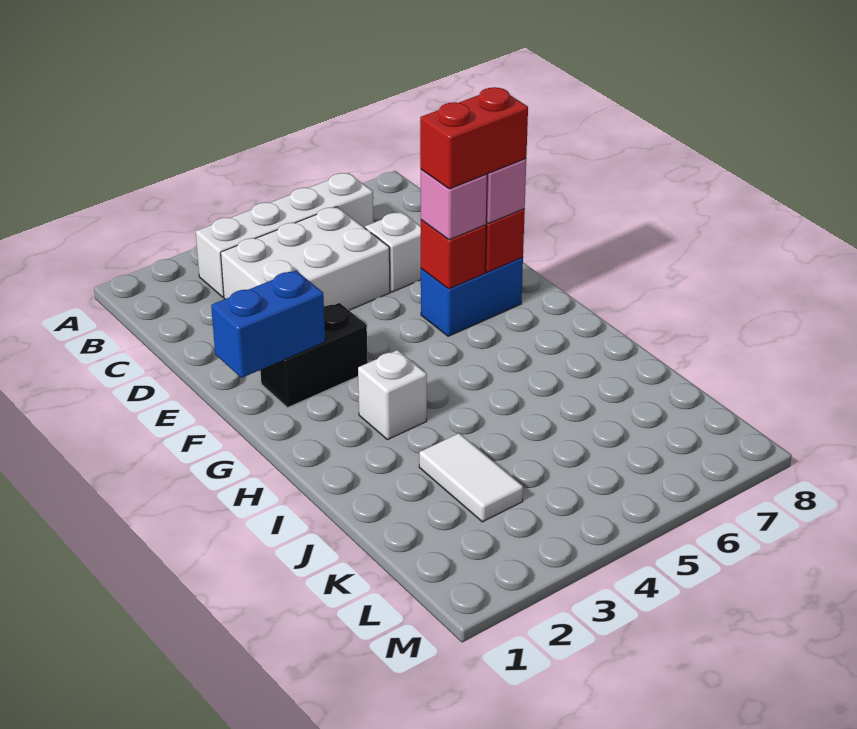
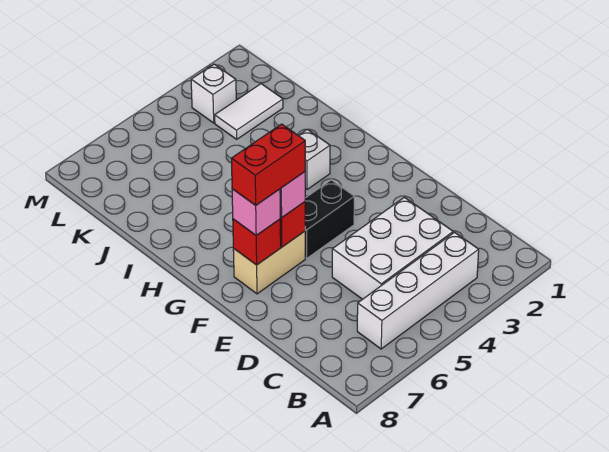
white 1x1 brick [365,212,421,292] -> white 1x1 brick moved to [191,64,236,123]
blue 1x2 brick [211,271,325,378] -> none
black 1x2 brick [260,303,368,408] -> black 1x2 brick moved to [305,180,354,258]
blue 1x2 brick [421,258,523,336] -> tan 1x2 brick [233,231,305,294]
white 1x2 tile [419,433,523,522] -> white 1x2 tile turned to [215,84,283,139]

